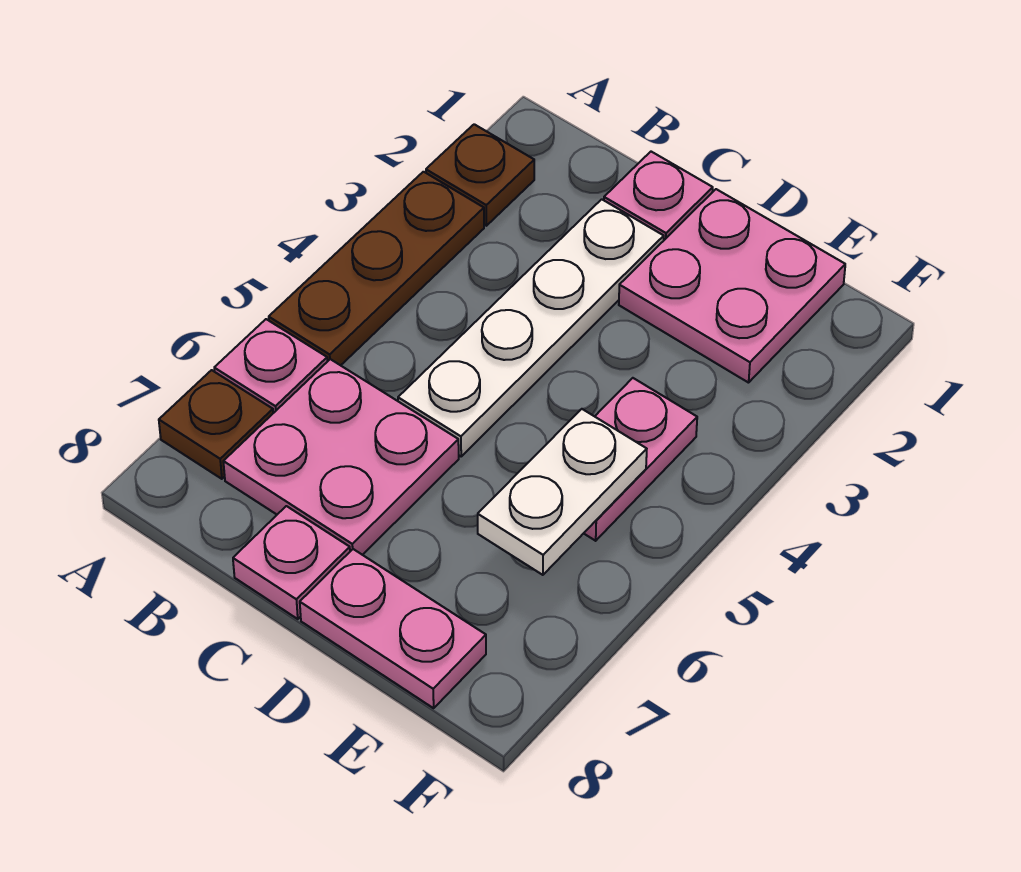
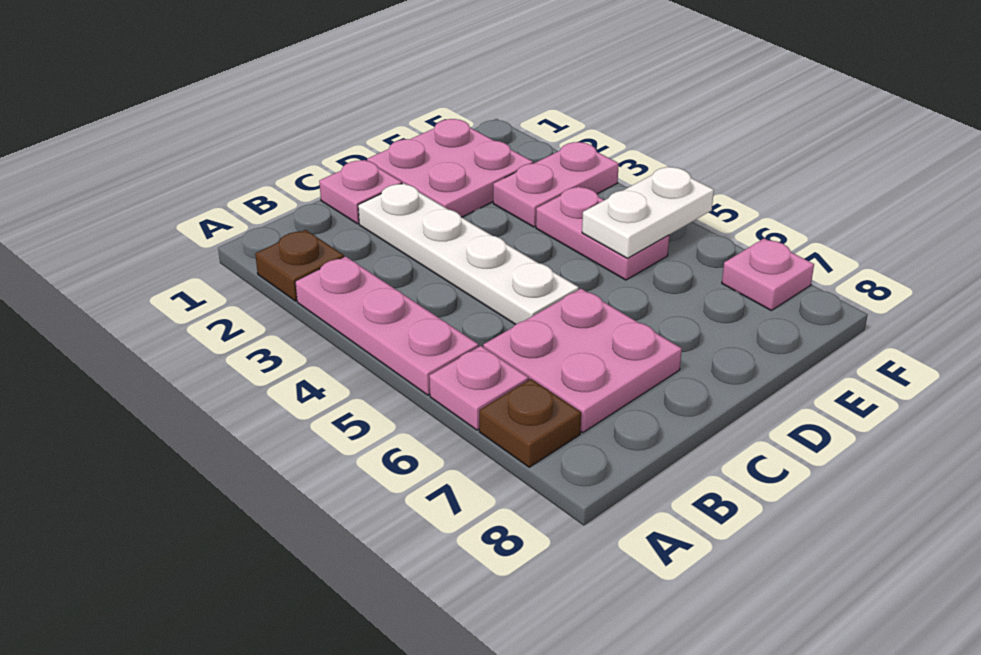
brown 1x3 plate [269,172,484,365] -> pink 1x3 plate [295,257,479,395]
pink 1x1 plate [233,506,350,619] -> pink 1x1 plate moved to [722,238,814,310]
pink 1x2 plate [300,549,486,708] -> pink 1x2 plate moved to [493,142,619,227]
white 1x2 plate [478,409,647,575] -> white 1x2 plate turned to [582,167,714,258]

